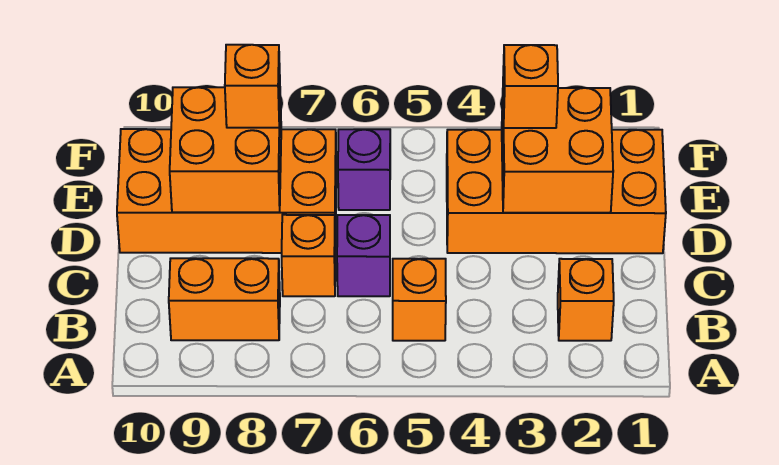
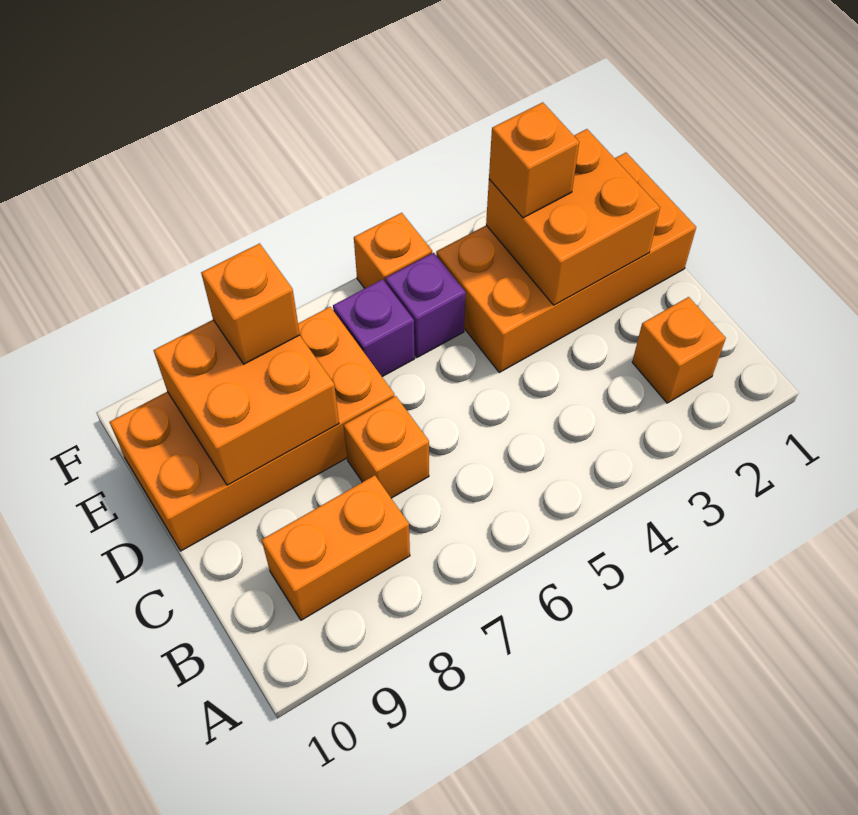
orange 1x1 brick [393,259,446,341] -> orange 1x1 brick moved to [354,213,432,288]
purple 1x1 brick [337,215,390,296] -> purple 1x1 brick moved to [385,253,466,357]

